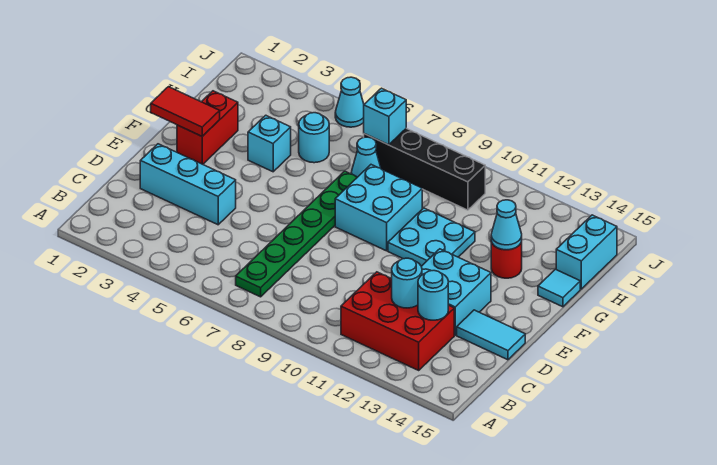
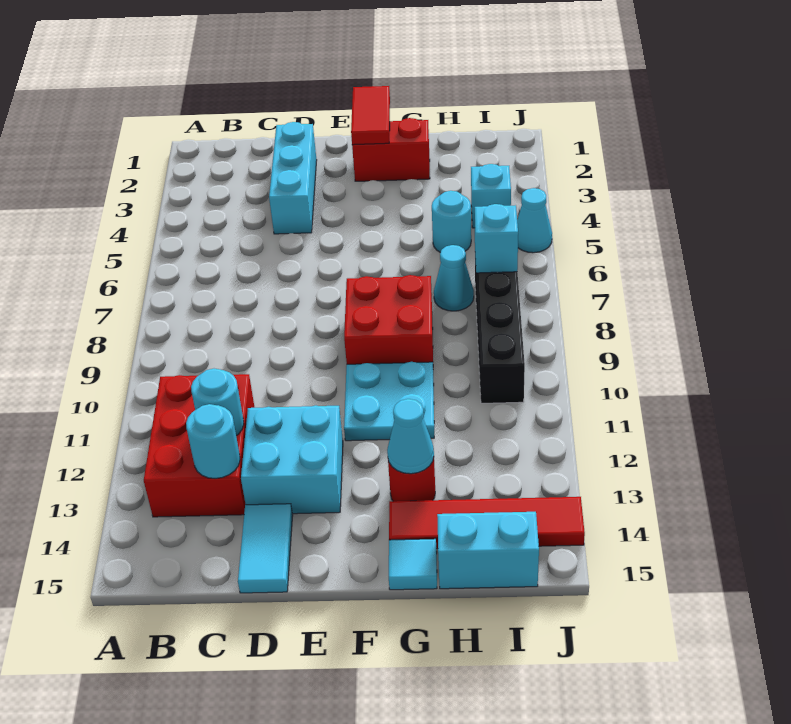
green 1x6 plate [236,171,357,297] -> none
cyan 2x2 brick [335,165,422,251] -> red 2x2 brick [344,275,433,364]
cyan 1x1 brick [248,115,291,172] -> cyan 1x1 brick moved to [471,164,511,228]
none -> red 1x4 tile [389,497,585,549]

